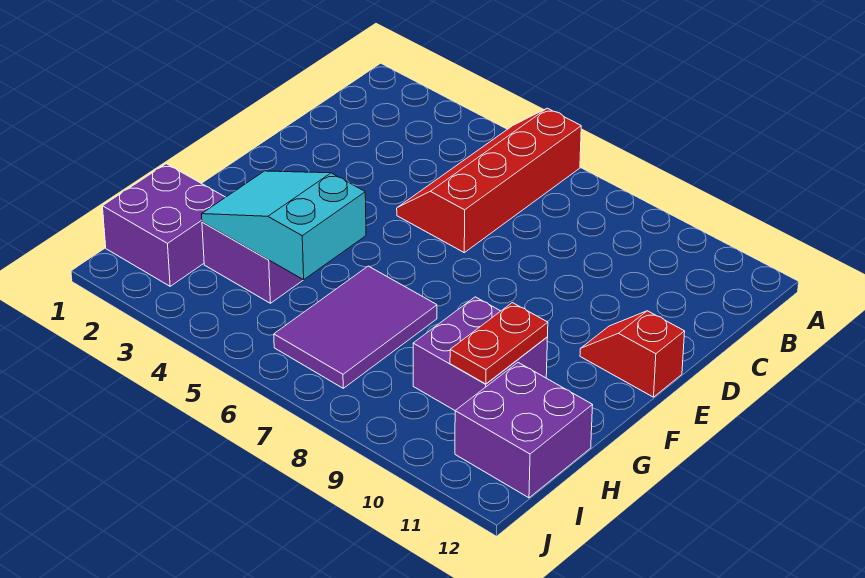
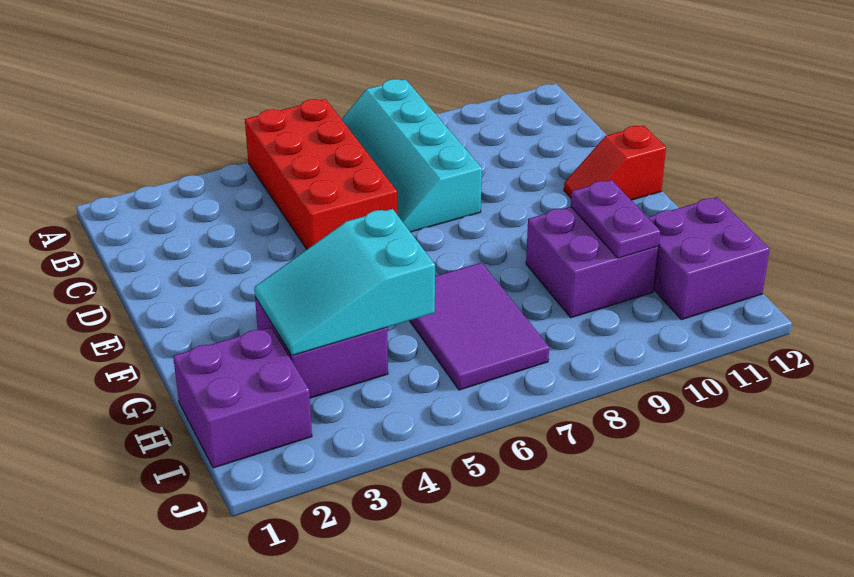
red 2x4 slope [397,108,581,253] -> red 2x4 brick [245,99,397,249]
none -> cyan 2x4 slope [342,79,482,232]
red 1x2 plate [450,303,548,384] -> purple 1x2 plate [571,180,660,258]

